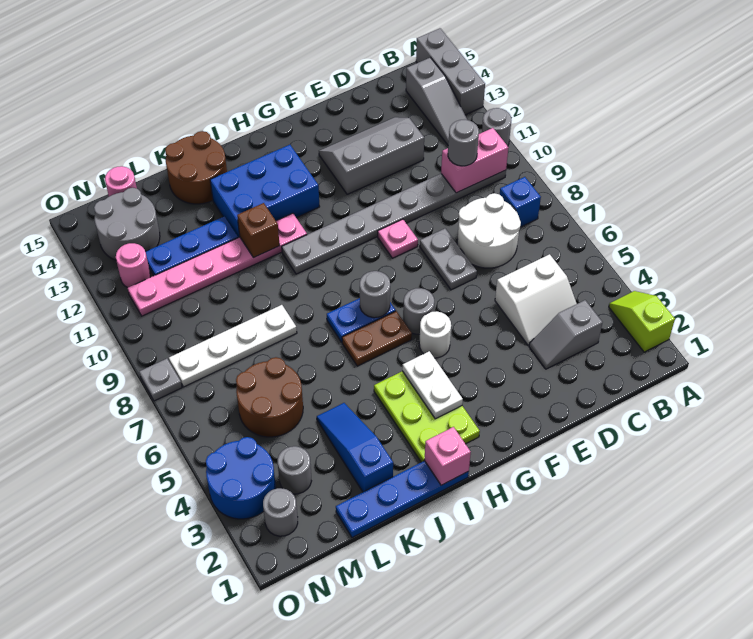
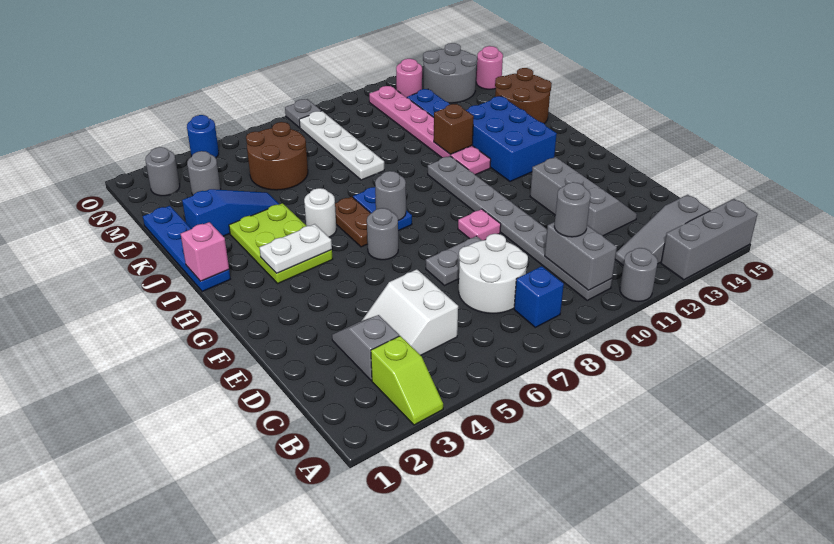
lime 1x2 slope [609,291,675,352] -> lime 1x2 slope turned to [371,336,443,425]
pink 1x2 brick [441,128,508,193] -> grey 1x2 brick [545,222,617,290]
white 1x1 round brick [419,311,451,358] -> white 1x1 round brick moved to [304,188,336,237]
lime 2x3 plate [374,371,480,462] -> lime 2x3 plate turned to [229,203,333,283]
blue 2x2 round brick [206,437,276,519] -> blue 1x1 round brick [187,115,219,158]

